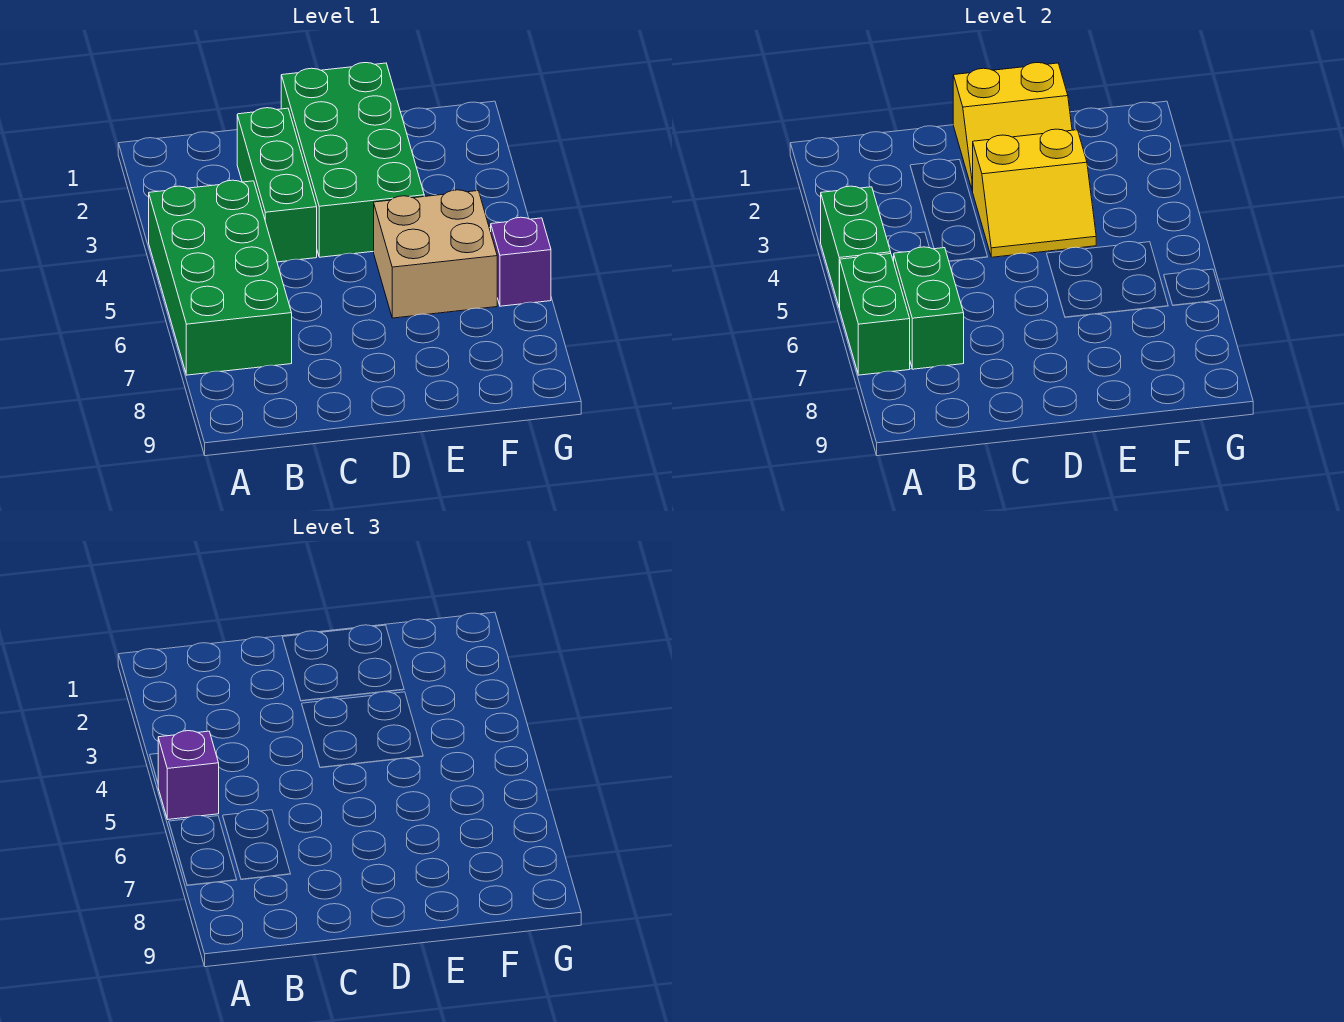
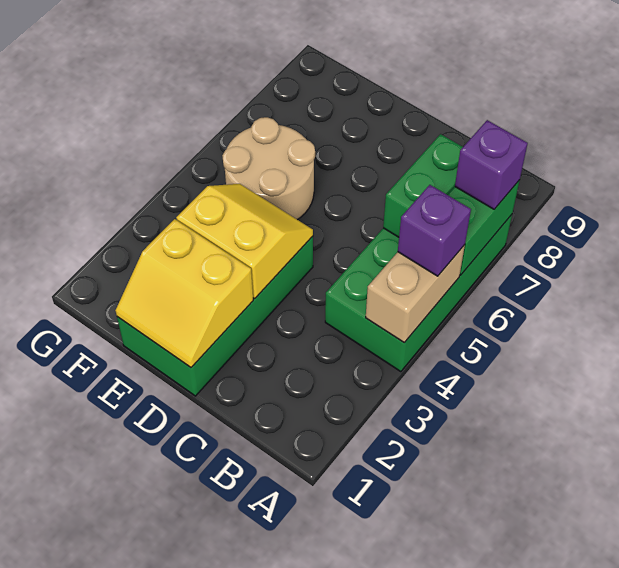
green 1x2 brick [821,186,891,308] -> tan 1x2 brick [366,245,465,343]
green 1x3 brick [237,108,317,262] -> none
yellow 2x2 slope [953,63,1072,191] -> yellow 2x2 slope turned to [115,219,253,367]
tan 2x2 brick [374,190,497,318] -> tan 2x2 round brick [222,117,315,220]
purple 1x1 brick [491,217,551,306] -> purple 1x1 brick moved to [455,120,528,209]

